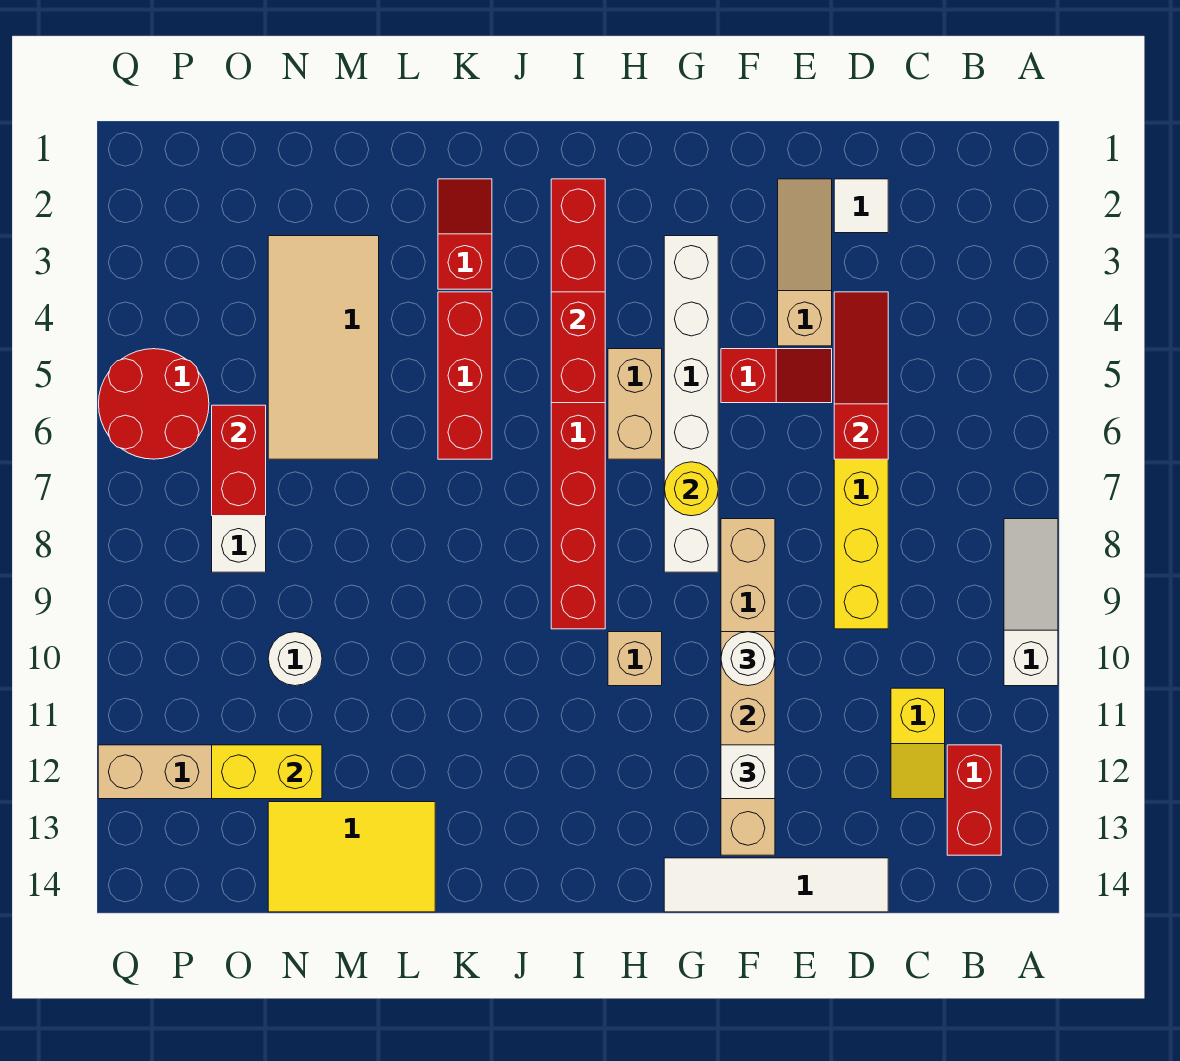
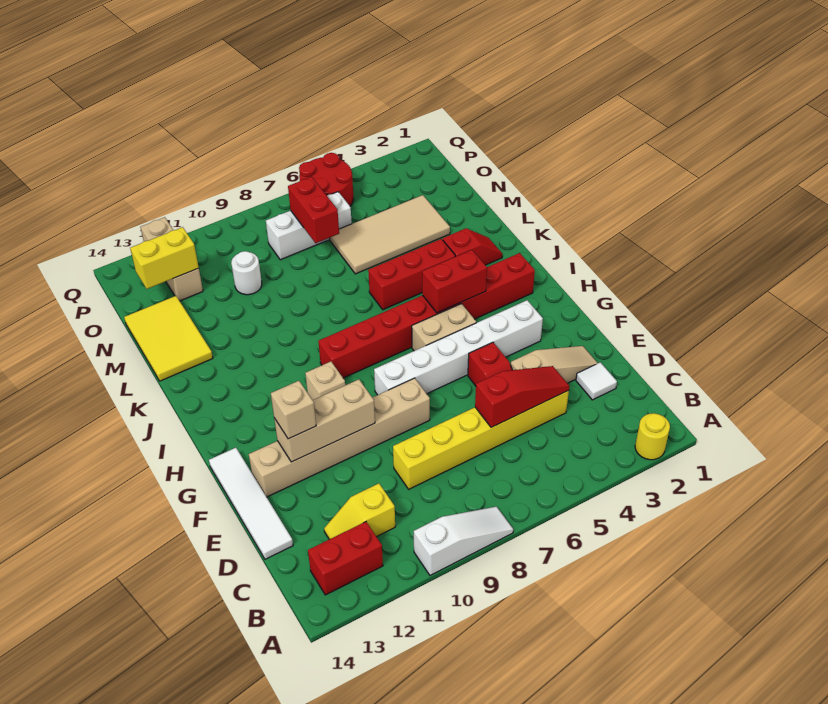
white 1x1 round brick [721,632,775,686] -> none
white 1x1 brick [721,745,775,799] -> tan 1x1 brick [271,381,316,439]
yellow 1x1 round brick [664,462,718,516] -> yellow 1x1 round brick moved to [635,413,670,460]
yellow 1x2 brick [212,745,322,799] -> yellow 1x2 brick turned to [130,227,199,289]
red 1x2 brick [212,405,266,516] -> red 1x2 brick turned to [288,177,339,243]

